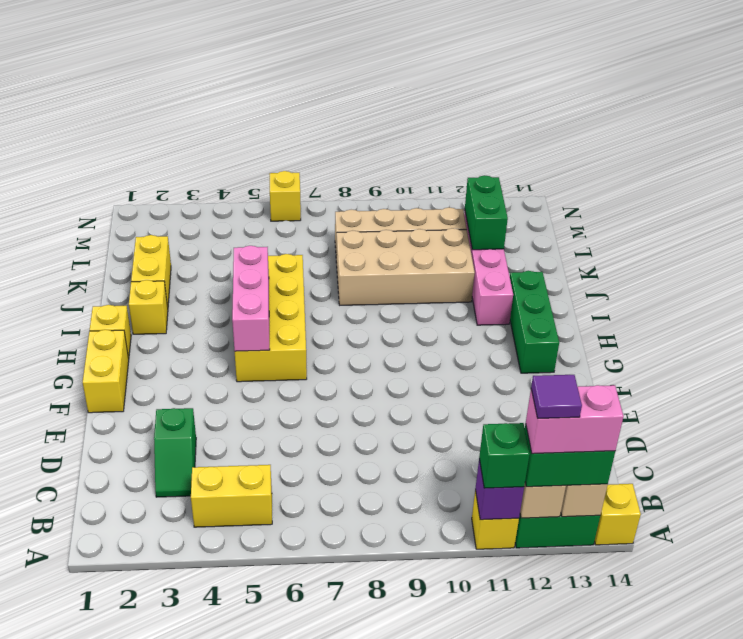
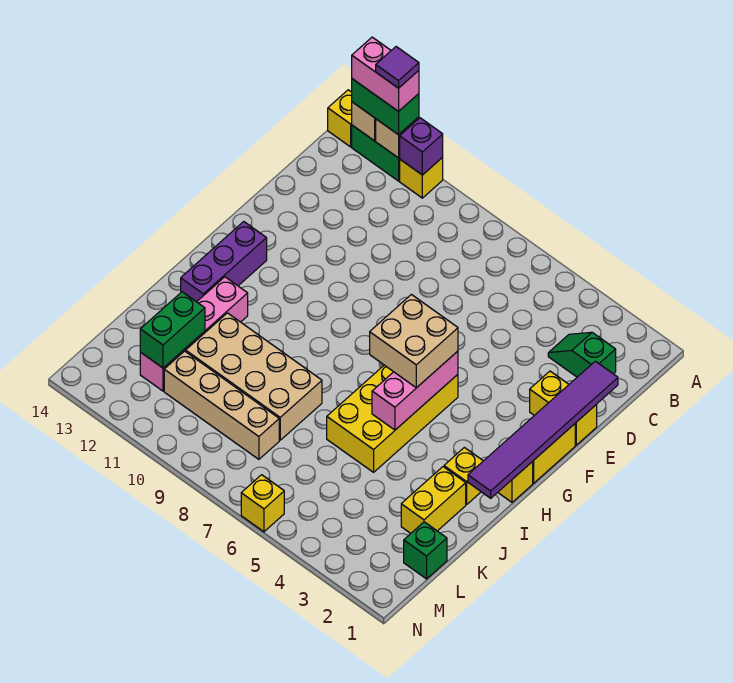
green 1x1 brick [479,423,530,488] -> green 1x1 brick moved to [404,522,447,579]
yellow 1x2 brick [191,465,272,527] -> yellow 1x2 brick moved to [530,371,597,445]
green 1x2 slope [154,408,196,497] -> green 1x2 slope turned to [548,332,616,377]
none -> purple 1x6 tile [468,361,618,498]
none -> tan 2x2 brick [370,295,458,388]
green 1x3 brick [510,271,559,373] -> purple 1x3 brick [181,222,267,302]

